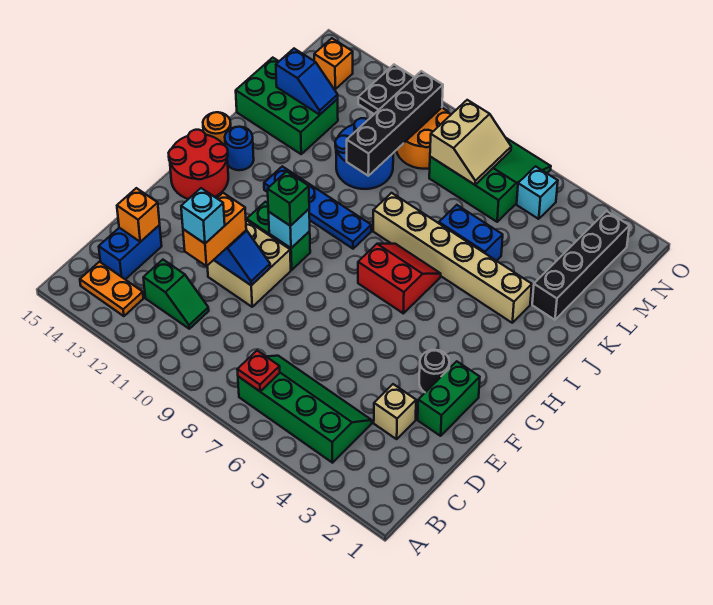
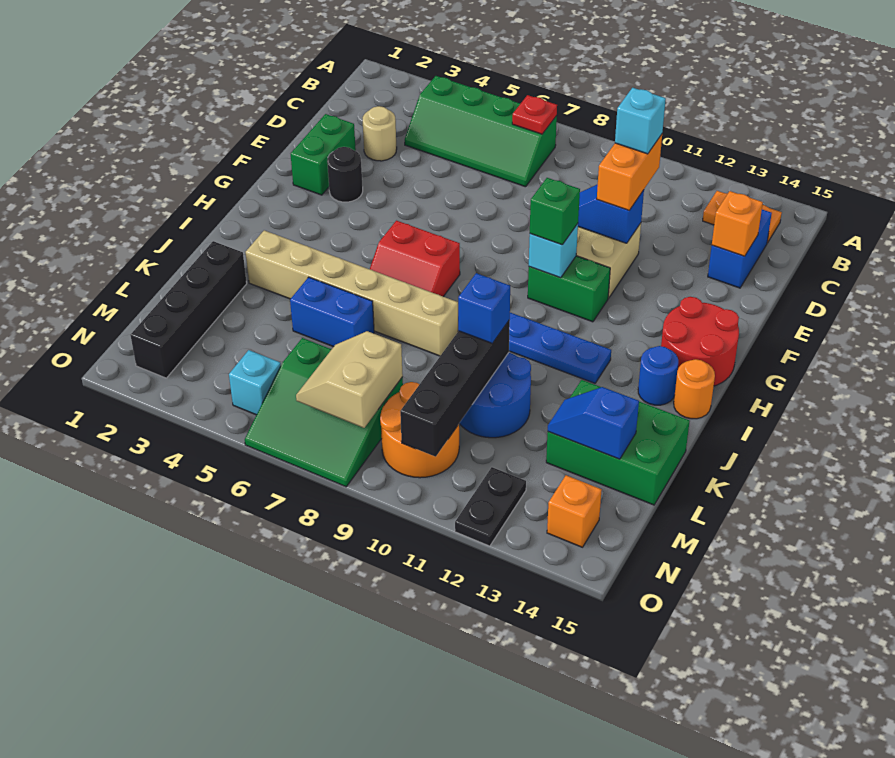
green 1x2 slope [143,260,209,329] -> none
tan 1x1 brick [374,384,416,439] -> tan 1x1 round brick [363,106,397,161]
none -> blue 1x1 brick [458,273,510,343]

